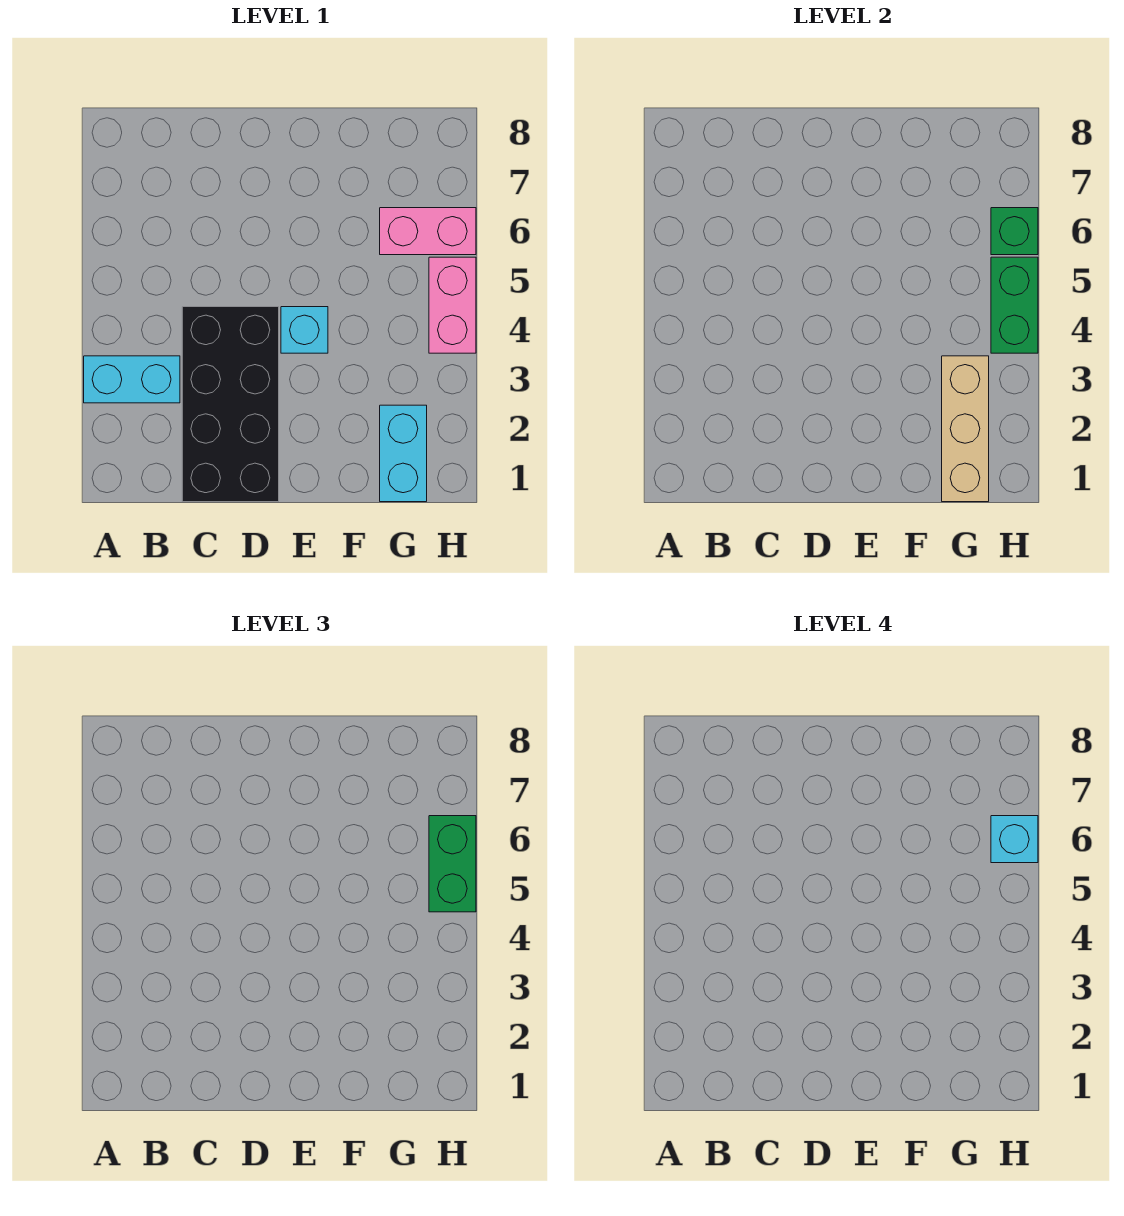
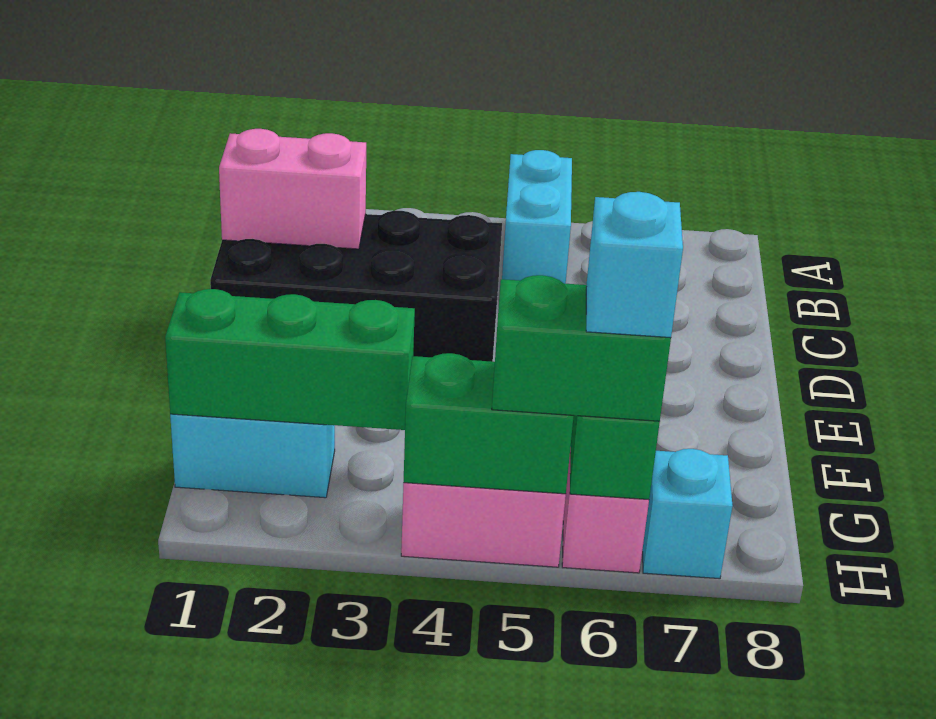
cyan 1x2 brick [84,356,180,403] -> cyan 1x2 brick moved to [502,150,572,284]
none -> pink 1x2 brick [219,129,366,249]
cyan 1x1 brick [281,307,328,353] -> cyan 1x1 brick moved to [642,449,733,579]
tan 1x3 brick [942,356,989,502] -> green 1x3 brick [165,289,415,430]

